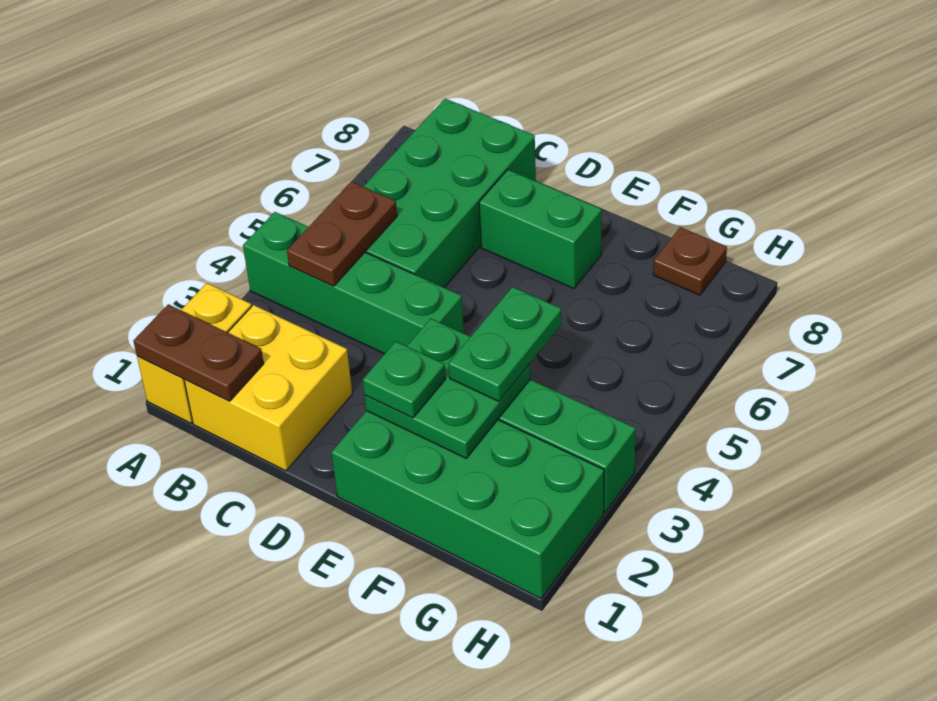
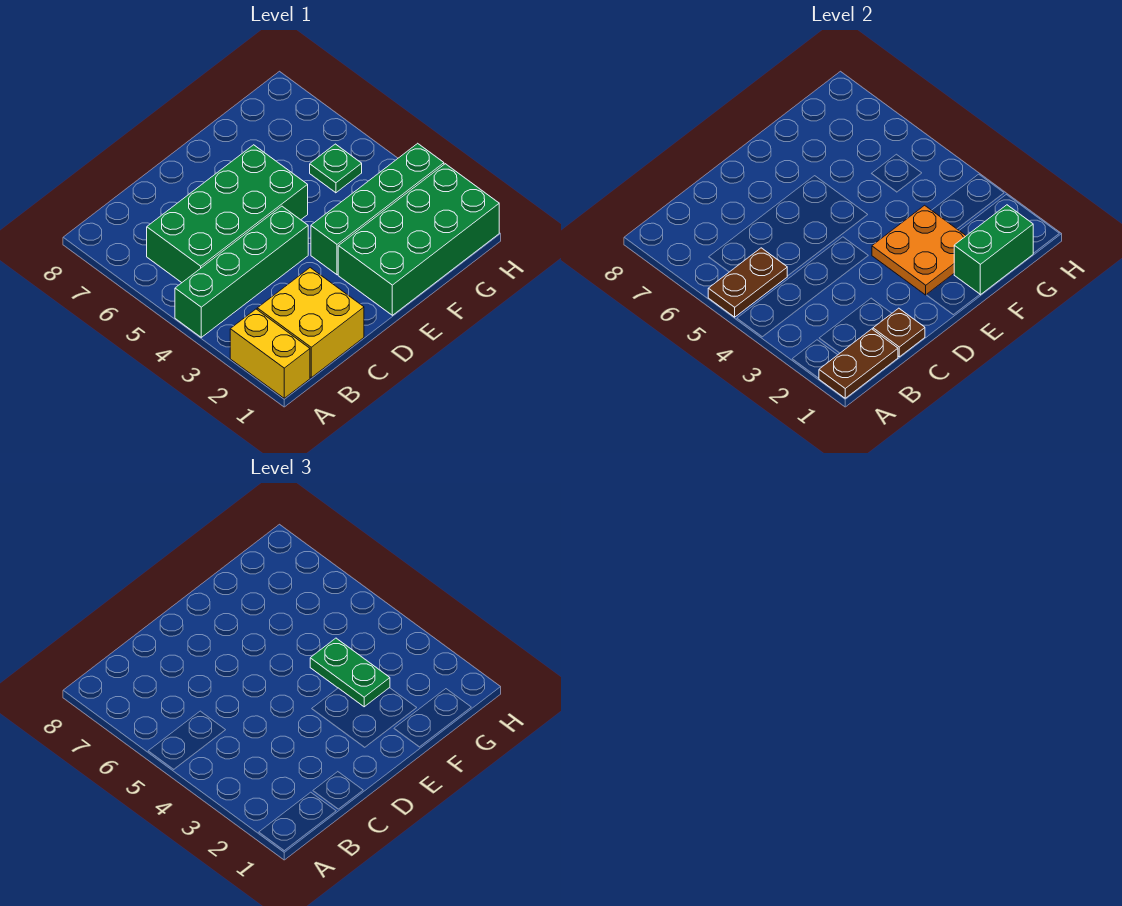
brown 1x2 plate [287,182,397,286] -> brown 1x2 plate turned to [708,248,787,317]
green 2x4 brick [363,99,536,288] -> green 2x4 brick turned to [147,145,308,283]
green 1x2 brick [479,170,602,288] -> green 1x2 brick moved to [954,205,1033,295]
green 2x2 plate [365,319,530,458] -> orange 2x2 plate [872,205,966,295]
green 1x1 plate [363,341,445,418] -> green 1x1 plate moved to [310,144,362,193]
brown 1x1 plate [653,227,727,295] -> brown 1x1 plate moved to [873,308,925,357]

